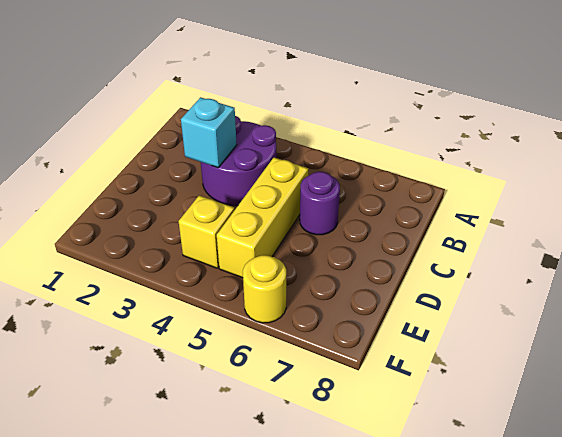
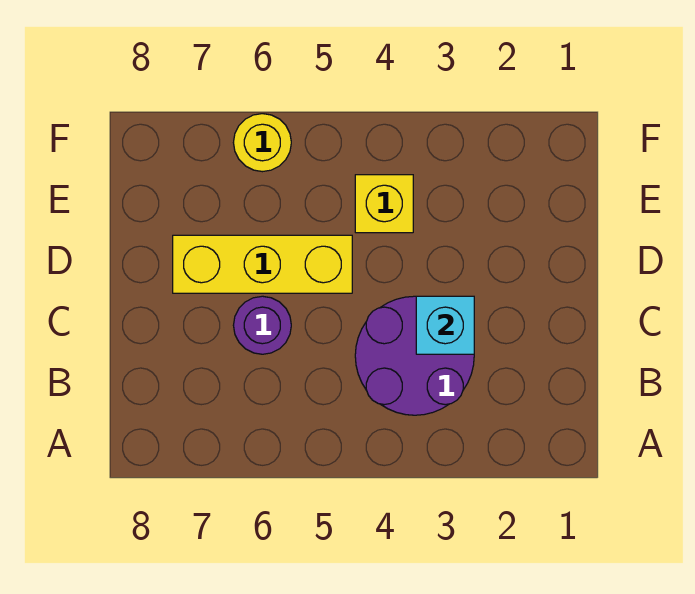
yellow 1x3 brick [217,158,308,278] -> yellow 1x3 brick turned to [173,235,352,293]

